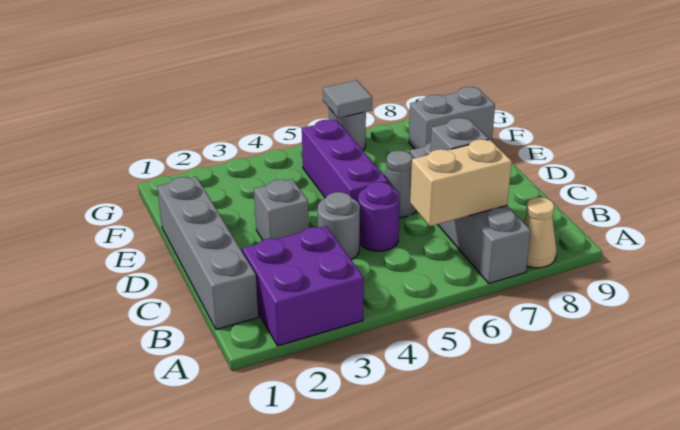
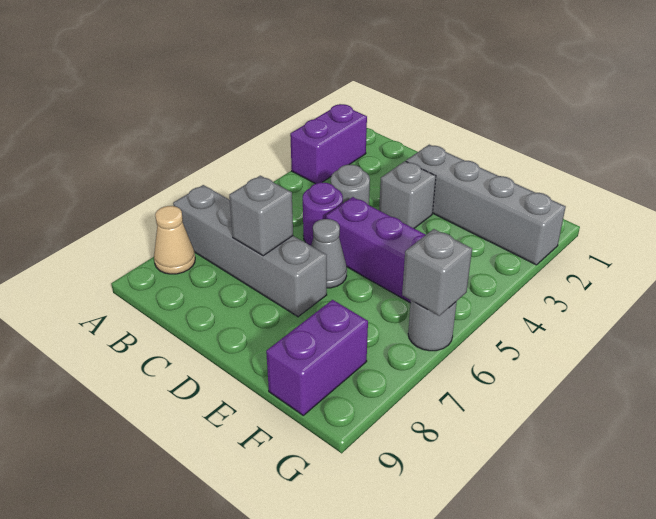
purple 2x2 brick [242,226,364,346] -> purple 1x2 brick [290,104,367,184]
grey 1x4 brick [157,177,258,330] -> grey 1x4 brick moved to [406,145,566,265]
tan 1x2 brick [410,139,512,226] -> none
grey 1x2 brick [409,87,495,149] -> purple 1x2 brick [266,300,368,415]
grey 1x1 tile [323,80,372,118] -> grey 1x1 brick [402,229,472,316]

